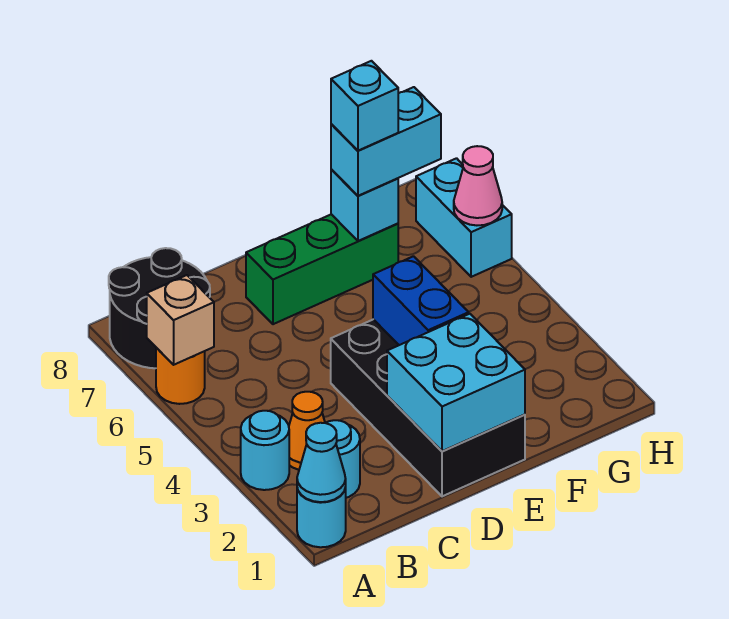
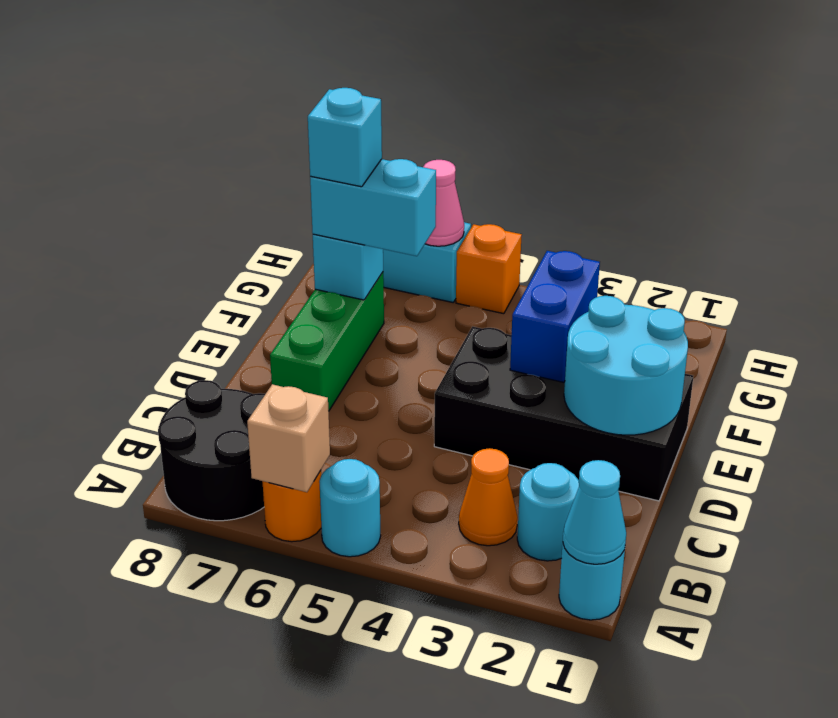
cyan 1x1 round brick [241,411,289,490] -> cyan 1x1 round brick moved to [319,459,381,557]
cyan 2x2 brick [387,314,525,451] -> cyan 2x2 round brick [564,296,688,435]
blue 1x2 brick [373,256,469,345] -> blue 1x2 brick turned to [510,251,600,382]
cyan 1x2 brick [331,87,441,196] -> cyan 1x2 brick turned to [310,159,436,256]
none -> orange 1x1 brick [456,224,522,314]

